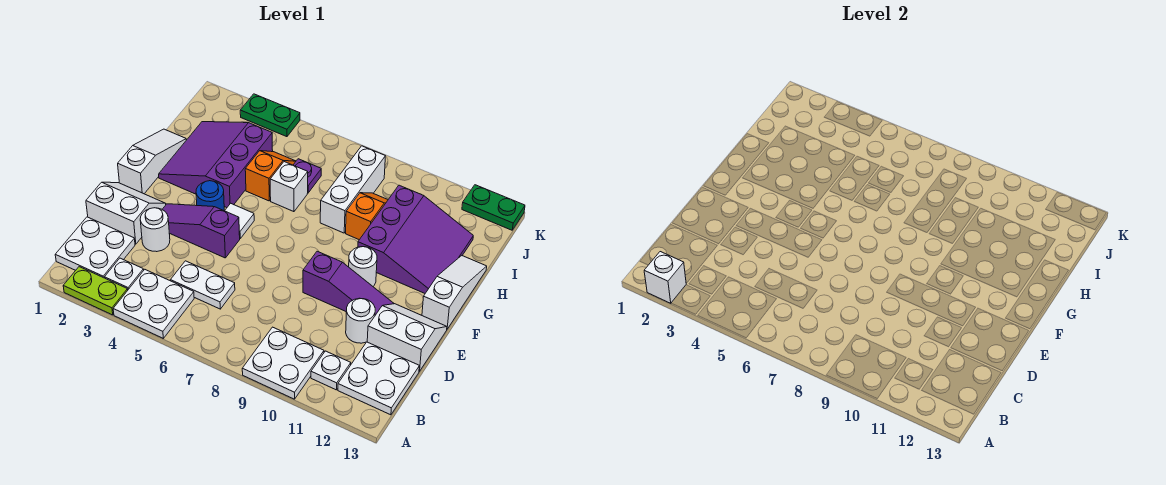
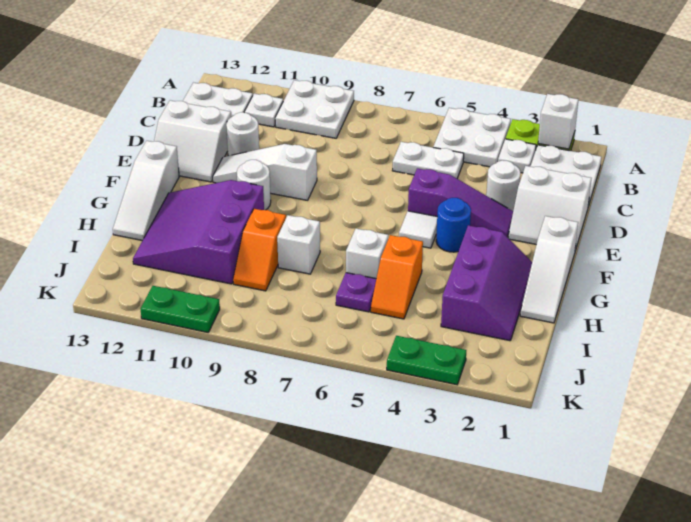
purple 1x3 slope [303,251,394,315] -> white 1x3 slope [213,144,317,200]
purple 3x3 slope [159,122,273,208] -> purple 2x3 slope [441,225,532,341]
white 1x3 brick [320,146,385,233] -> white 1x1 brick [277,215,320,274]
green 1x2 plate [462,185,525,230] -> green 1x2 plate moved to [141,286,220,332]

